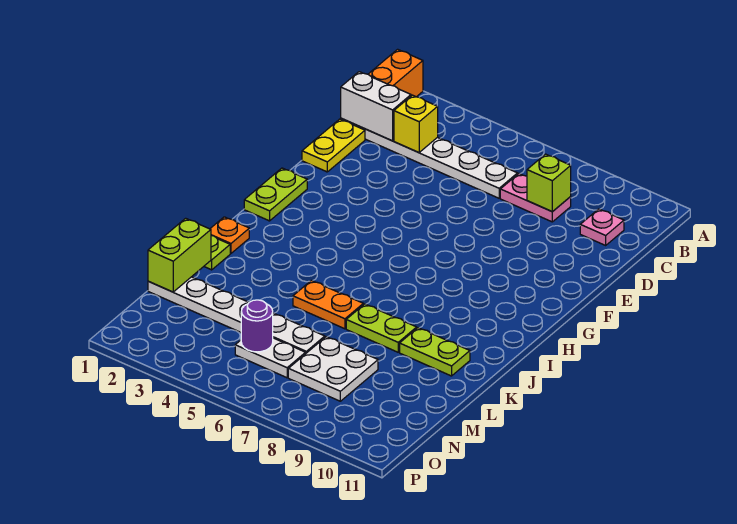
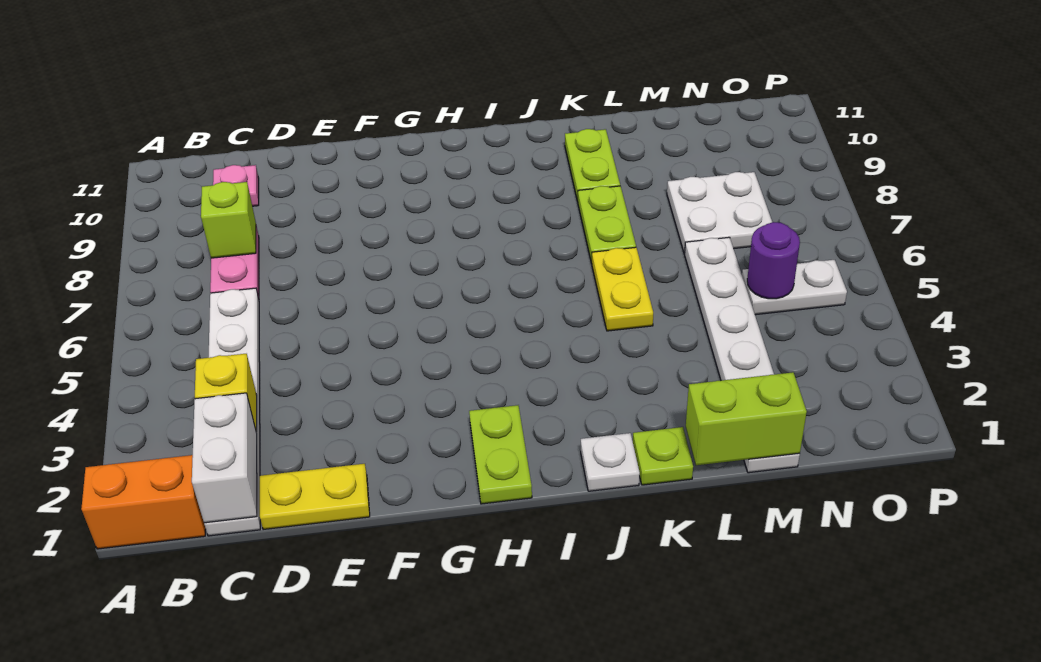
lime 1x2 plate [244,168,307,221] -> lime 1x2 plate turned to [469,405,532,504]
orange 1x1 plate [210,217,249,253] -> white 1x1 plate [581,433,640,491]
orange 1x2 plate [293,280,363,329] -> yellow 1x2 plate [592,247,653,331]
white 1x2 plate [235,338,306,378] -> white 1x2 plate turned to [742,260,847,315]

